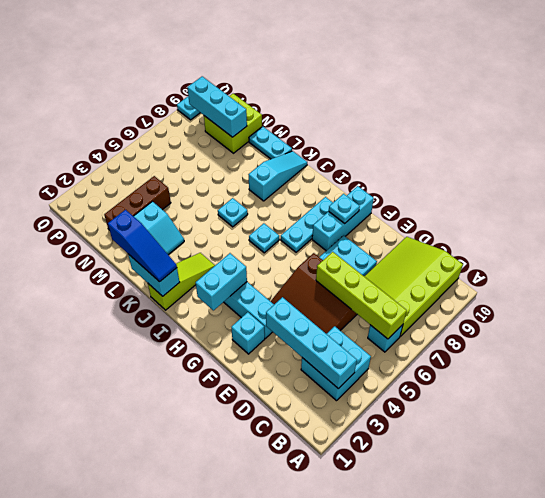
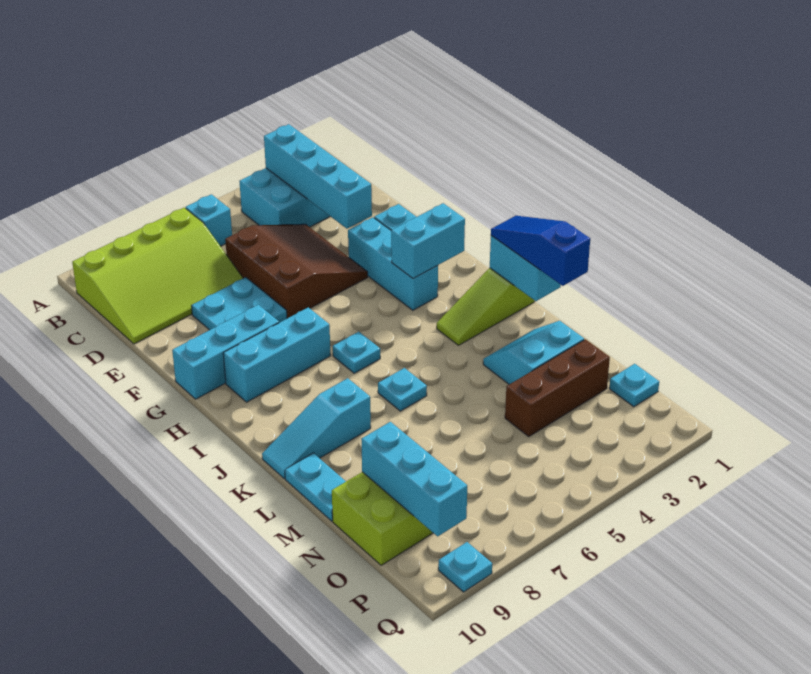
lime 1x4 brick [316,252,407,339] -> none
cyan 1x1 plate [329,194,360,224] -> cyan 1x1 plate moved to [609,364,659,407]
cyan 1x3 plate [281,197,333,252] -> cyan 1x3 brick [223,307,331,402]

